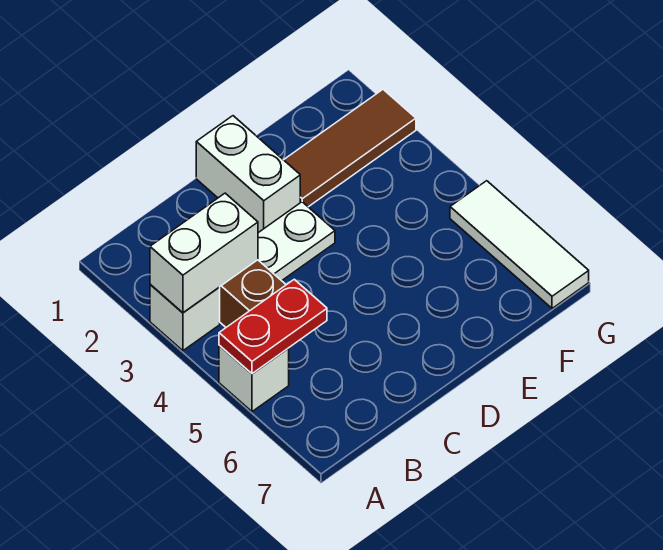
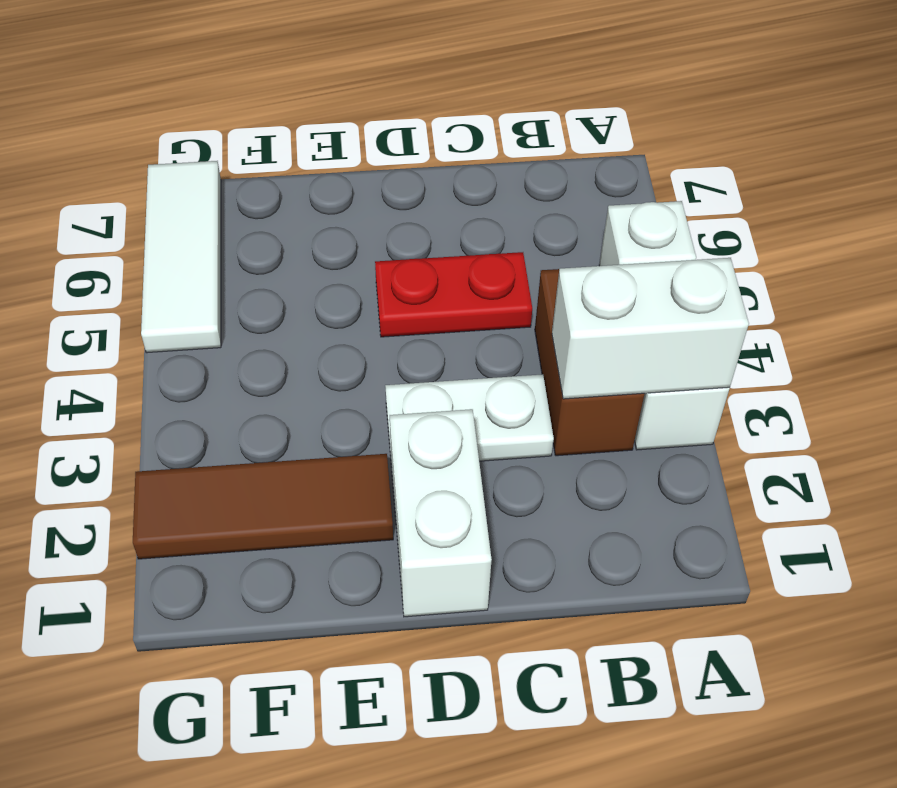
red 1x2 plate [219,279,327,374] -> red 1x2 plate moved to [375,252,532,337]

